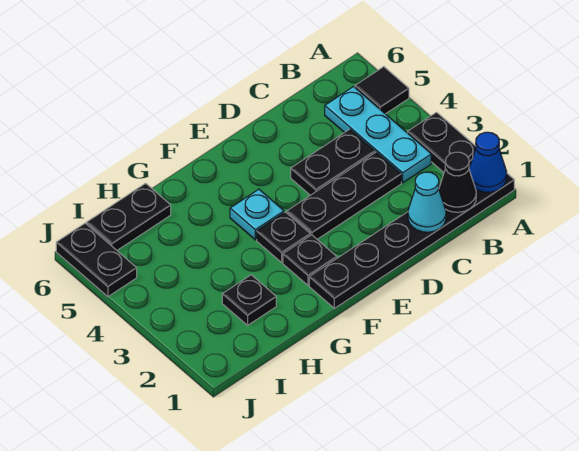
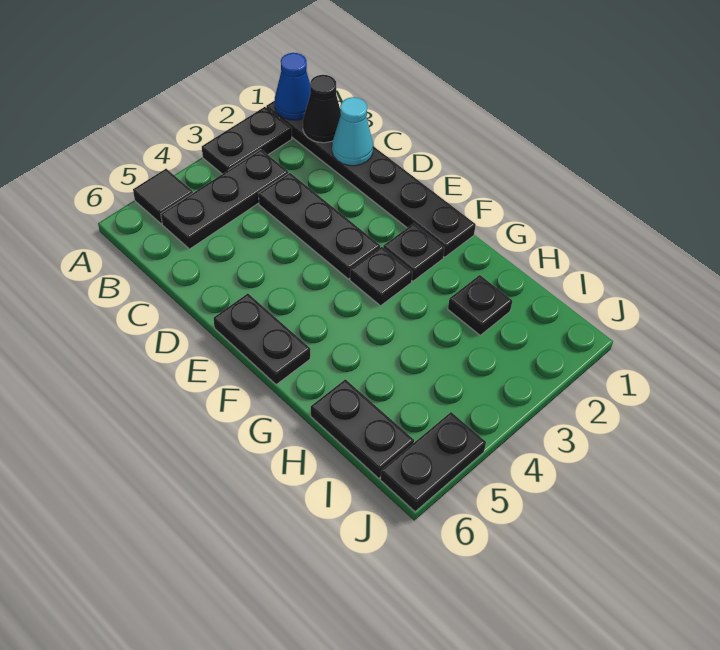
cyan 1x3 plate [325,87,431,183] -> black 1x3 plate [161,150,289,249]
black 1x2 plate [291,129,375,195] -> black 1x2 plate moved to [214,294,310,385]
cyan 1x1 plate [230,189,284,240] -> none

